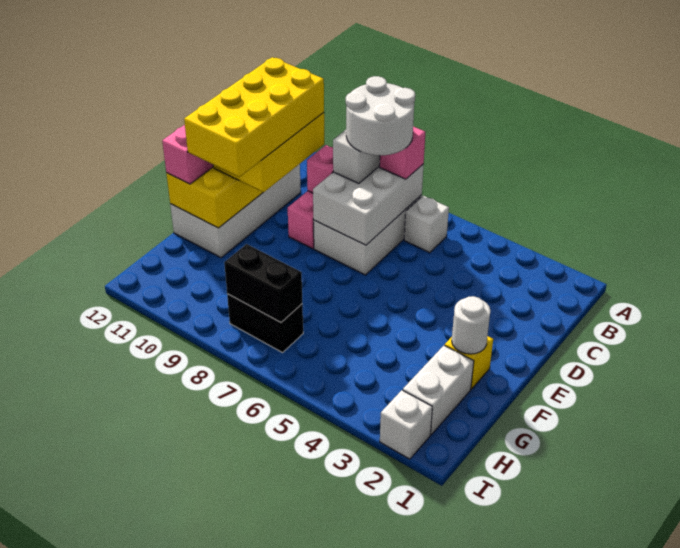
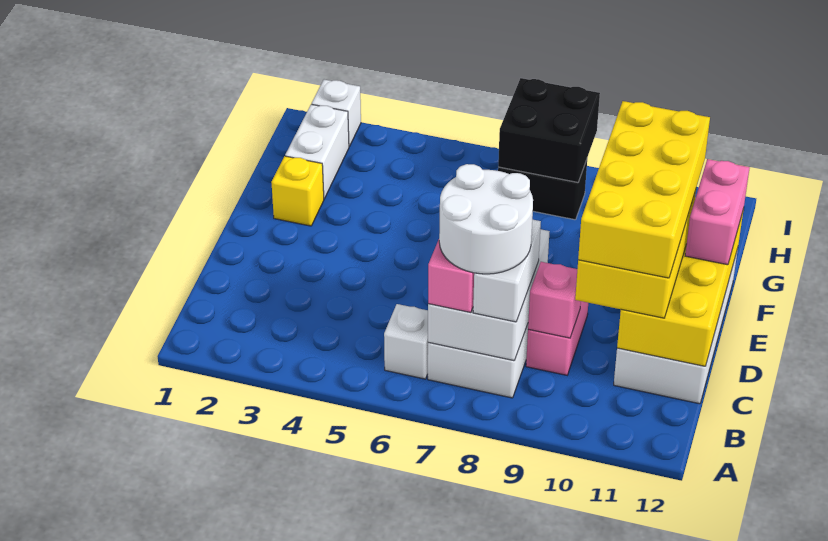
white 1x1 round brick [452,296,491,354] -> none
black 1x2 brick [224,244,302,322] -> black 2x2 brick [498,78,600,183]

